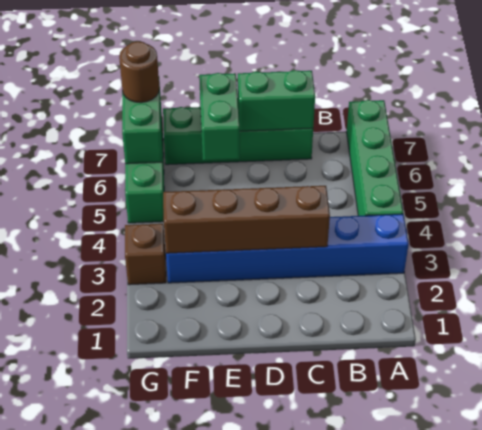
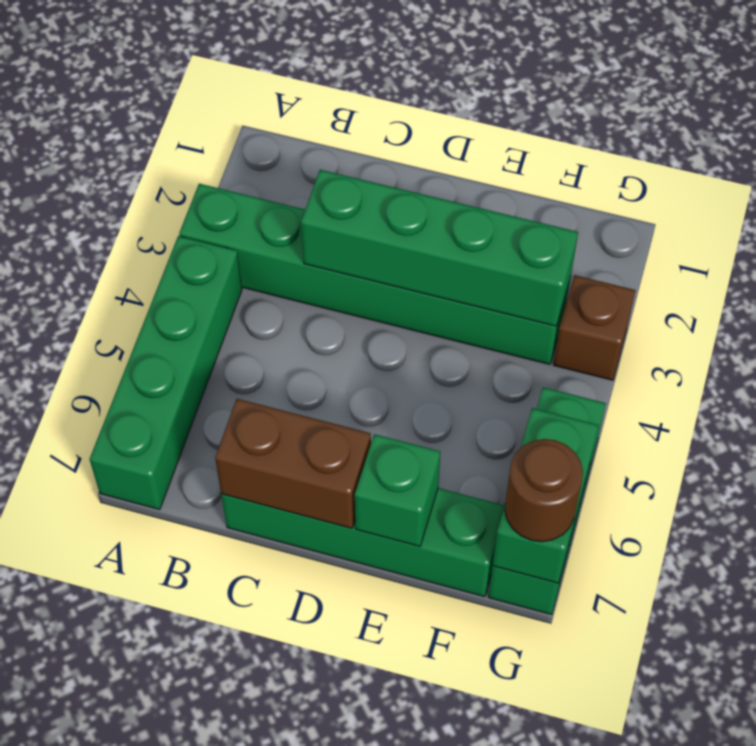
blue 1x6 brick [166,214,409,283] -> green 1x6 brick [179,184,571,364]
brown 1x4 brick [163,186,330,253] -> green 1x4 brick [301,170,578,326]
green 1x2 brick [238,70,315,131] -> brown 1x2 brick [215,399,371,528]
green 1x2 brick [199,73,240,161] -> green 1x1 brick [355,434,440,547]

